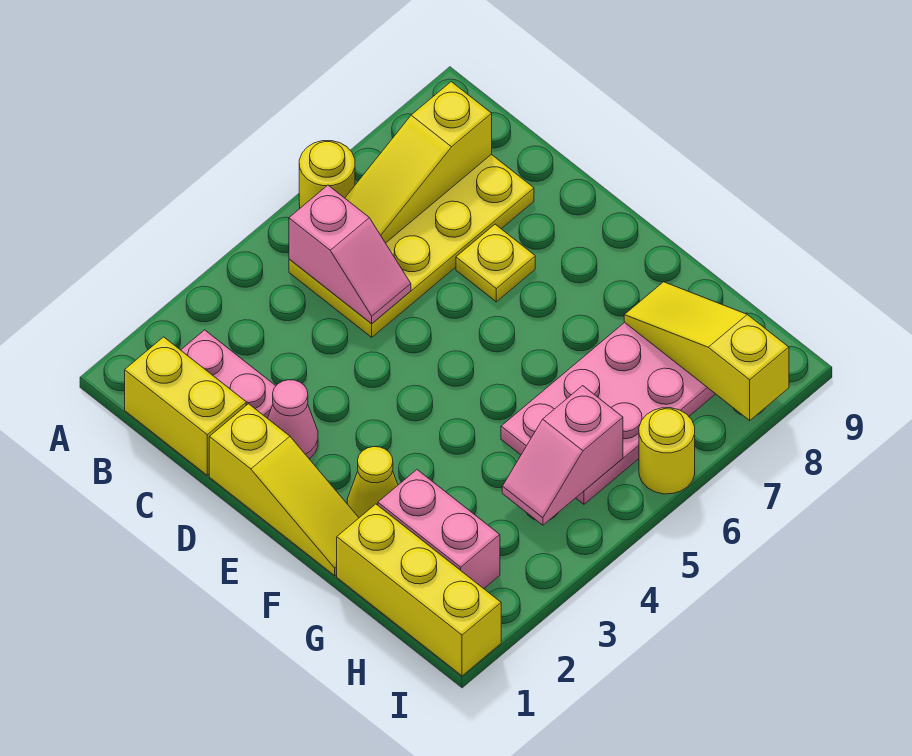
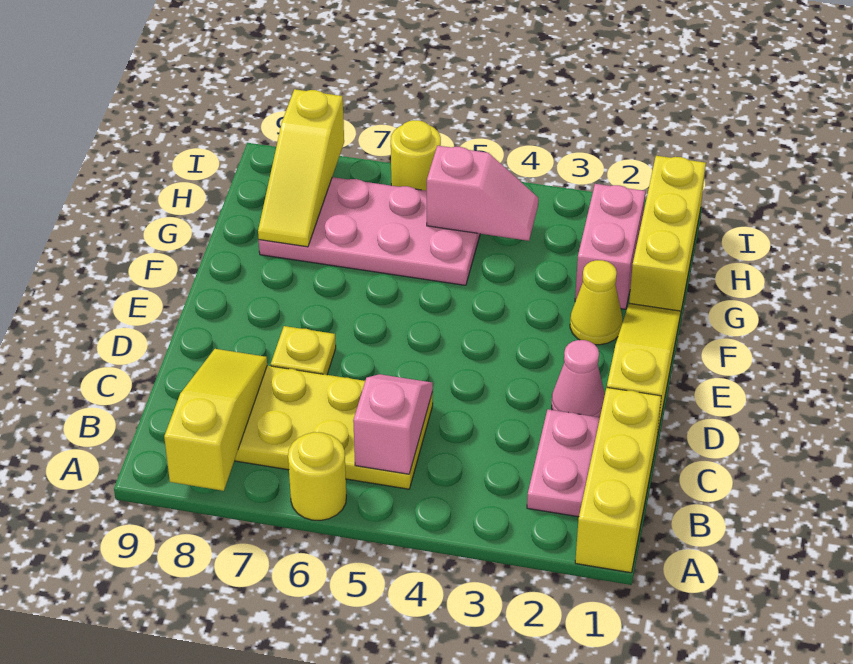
yellow 1x2 brick [125,337,246,475] -> yellow 1x3 brick [575,387,661,573]
yellow 1x3 slope [345,82,492,243] -> yellow 1x3 slope turned to [164,349,267,491]

